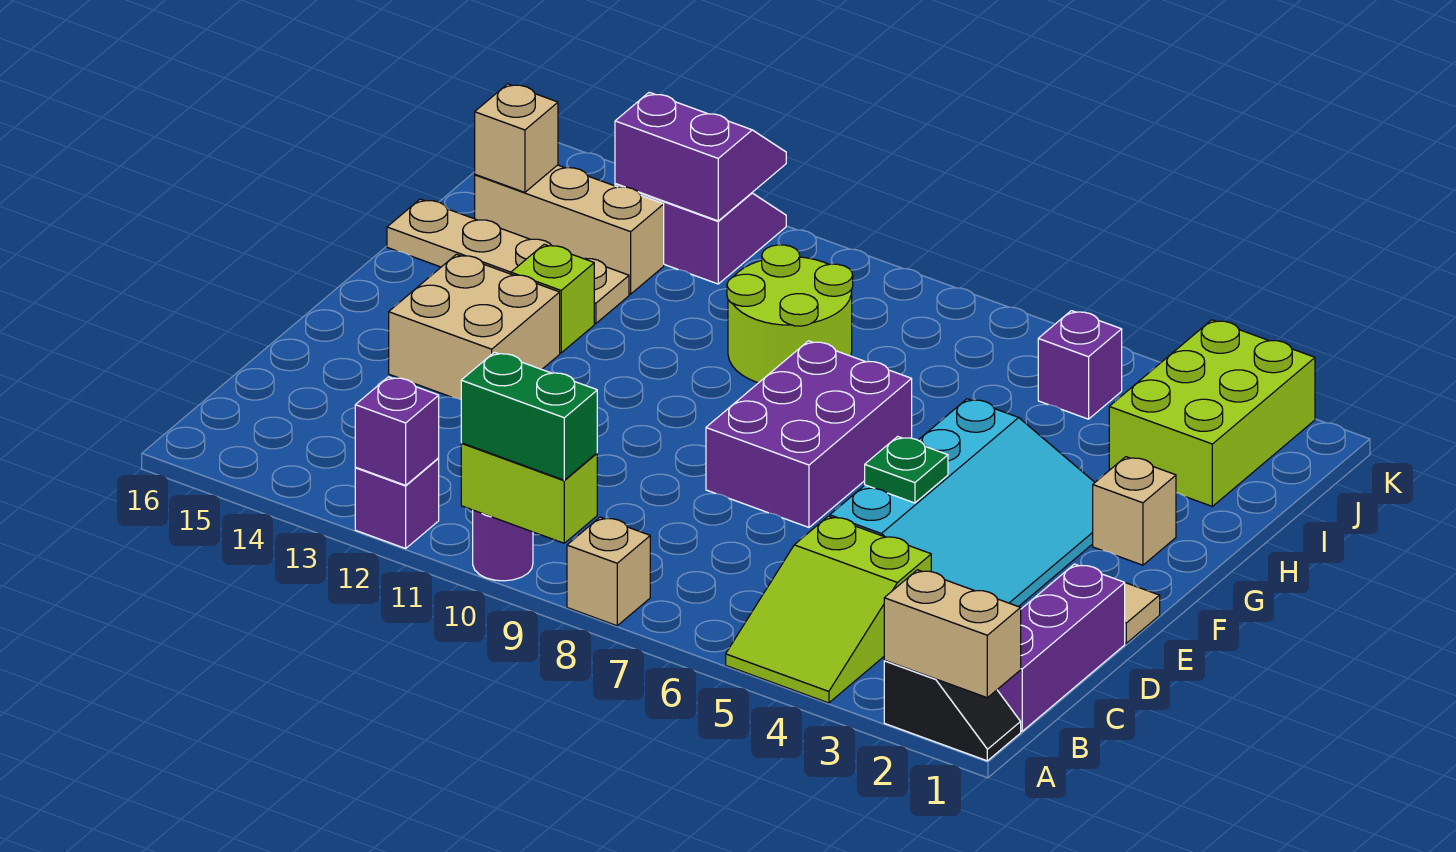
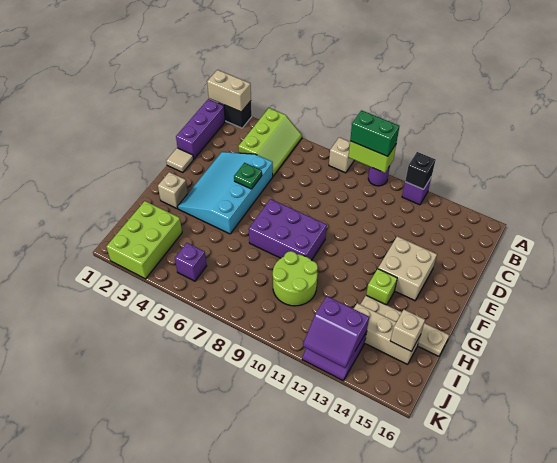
lime 2x3 slope [726,516,931,703] -> lime 2x3 slope turned to [238,108,302,176]
purple 1x1 brick [355,377,439,485] -> black 1x1 brick [405,152,436,189]
purple 2x3 brick [706,341,912,527] -> purple 2x3 brick turned to [249,199,327,260]

